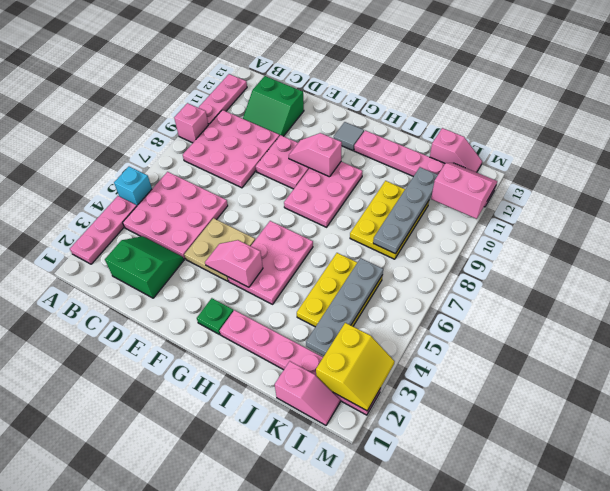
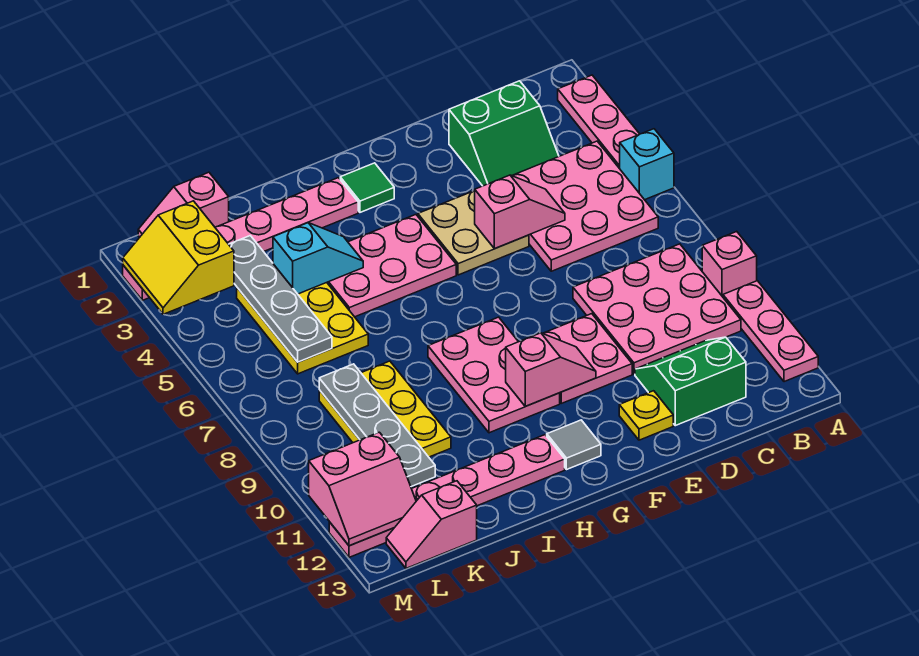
none -> yellow 1x1 plate [619,391,673,440]
pink 1x2 slope [205,240,263,287] -> pink 1x2 slope moved to [475,175,565,249]
green 1x1 plate [197,298,233,335] -> green 1x1 tile [340,163,394,212]
pink 2x3 plate [228,221,313,304] -> pink 2x3 plate turned to [327,215,456,317]
none -> cyan 1x2 slope [273,223,363,294]

